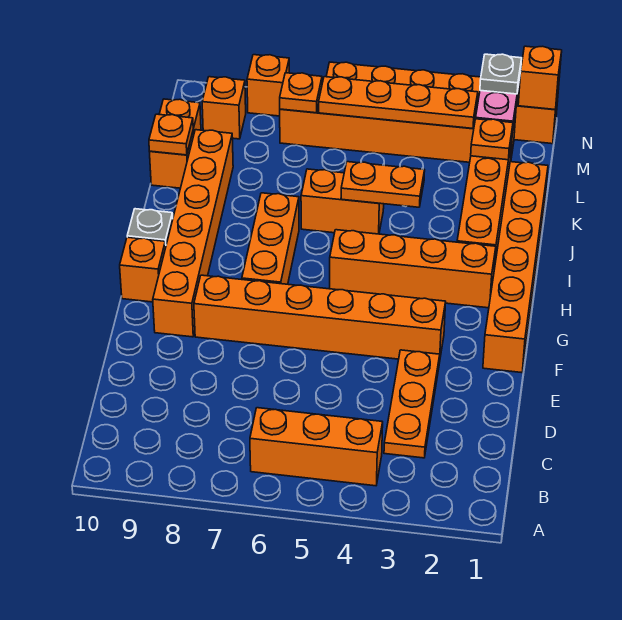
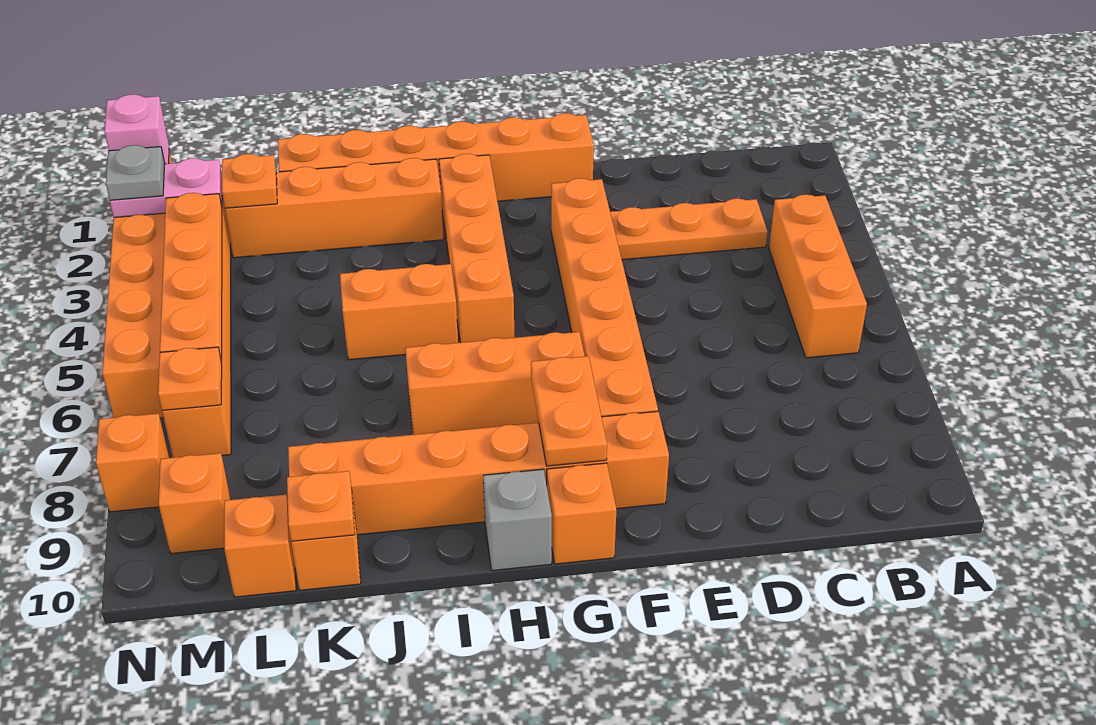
orange 1x2 plate [341,162,425,207] -> orange 1x2 plate moved to [531,356,607,466]
orange 1x2 brick [301,169,384,234] -> orange 1x2 brick turned to [340,264,458,360]
orange 1x1 brick [518,46,562,110] -> pink 1x1 brick [104,94,169,164]

